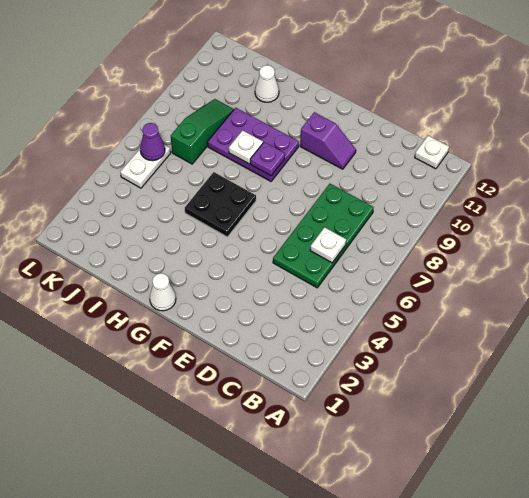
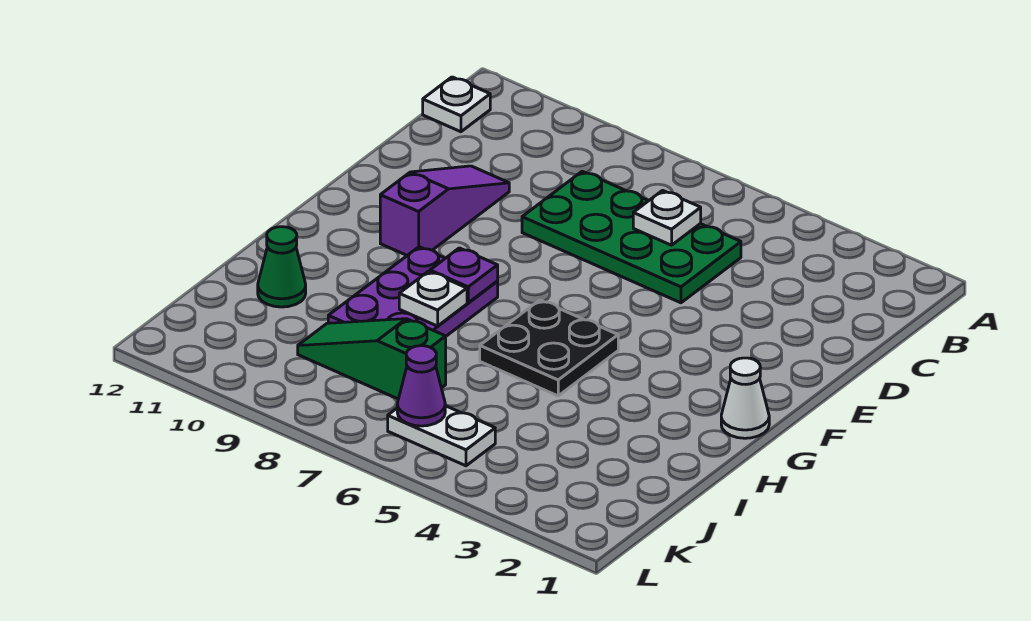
purple 1x2 slope [300,112,356,169] -> purple 1x3 slope [380,166,509,255]
white 1x1 cone [255,65,279,102] -> green 1x1 cone [258,227,306,307]

